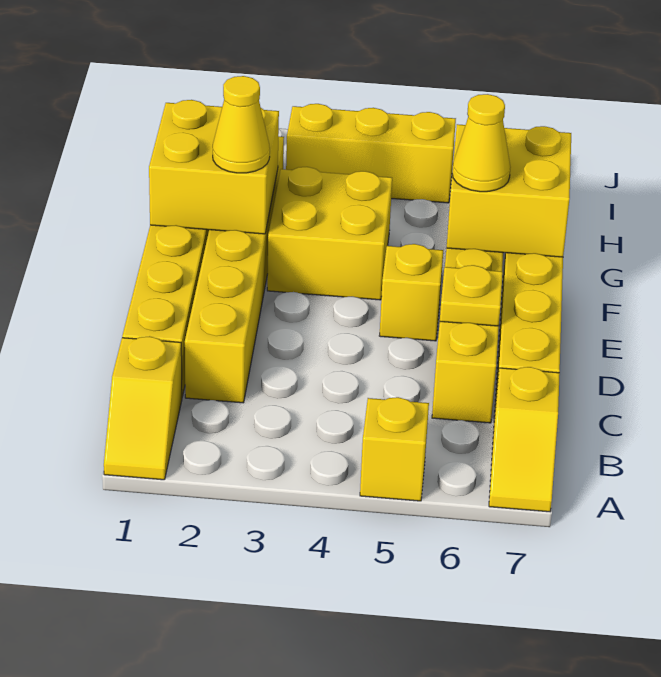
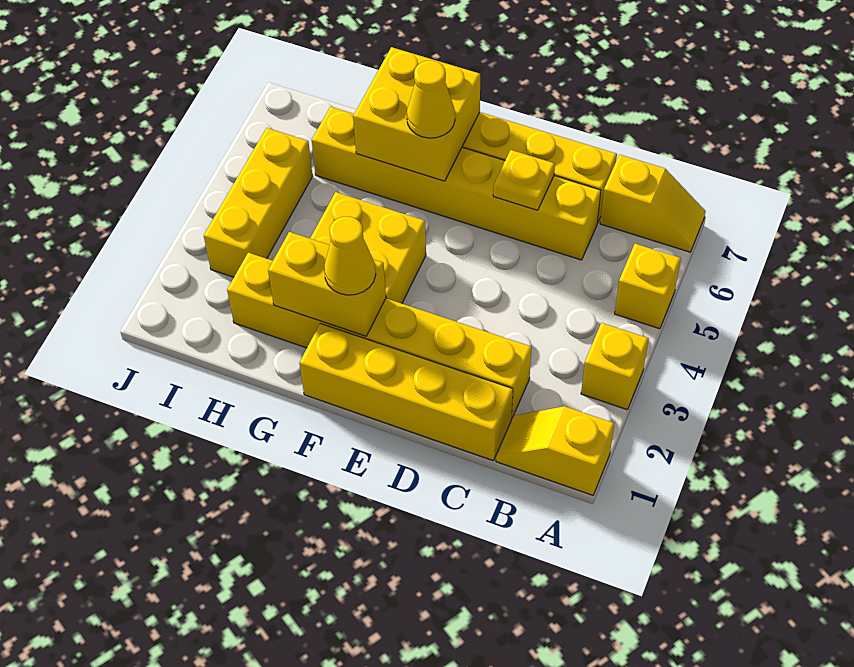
yellow 1x2 slope [104,336,182,480] -> yellow 1x2 slope turned to [496,406,614,495]
yellow 1x1 brick [379,244,443,341] -> yellow 1x1 brick moved to [581,323,649,410]
yellow 2x2 brick [149,100,279,234] -> yellow 1x2 brick [268,232,386,336]

